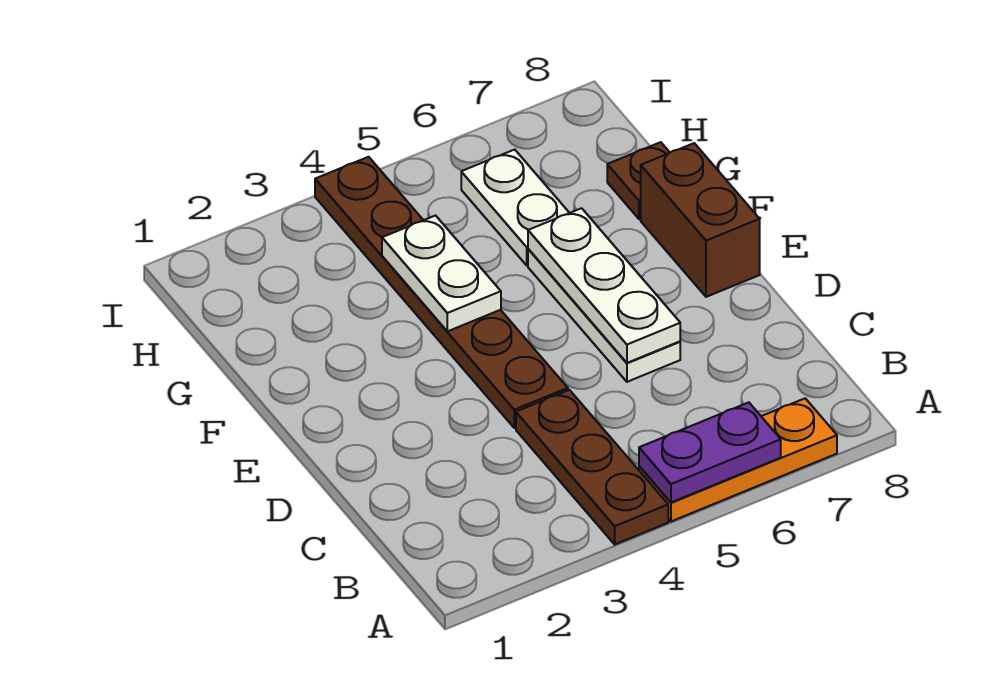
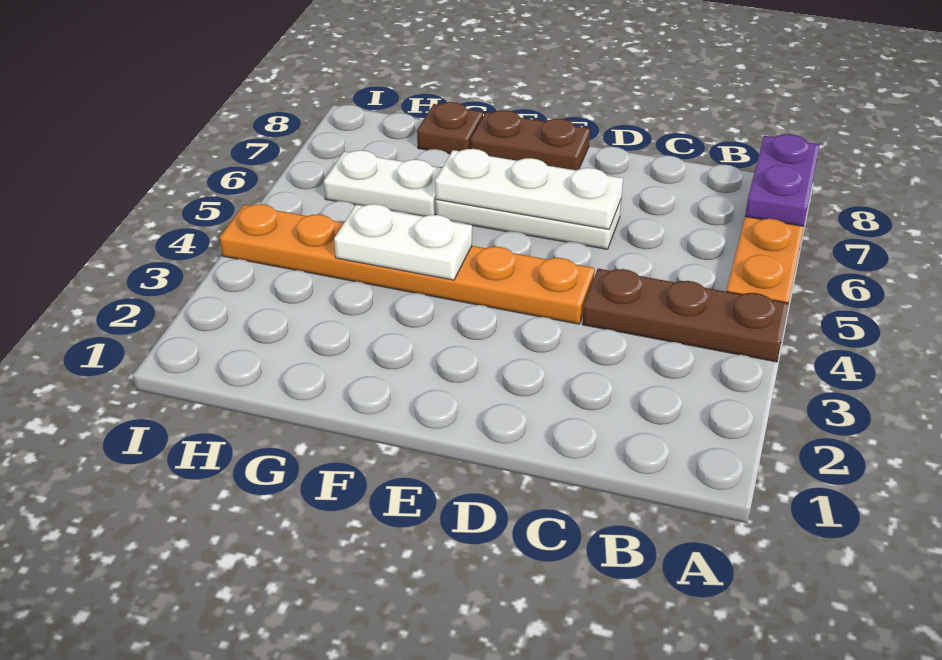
purple 1x2 plate [639,402,781,502] -> purple 1x2 plate moved to [745,134,820,226]
brown 1x6 plate [315,157,568,428] -> orange 1x6 plate [220,204,595,324]
brown 1x2 brick [641,143,760,297] -> brown 1x2 plate [471,110,590,170]

